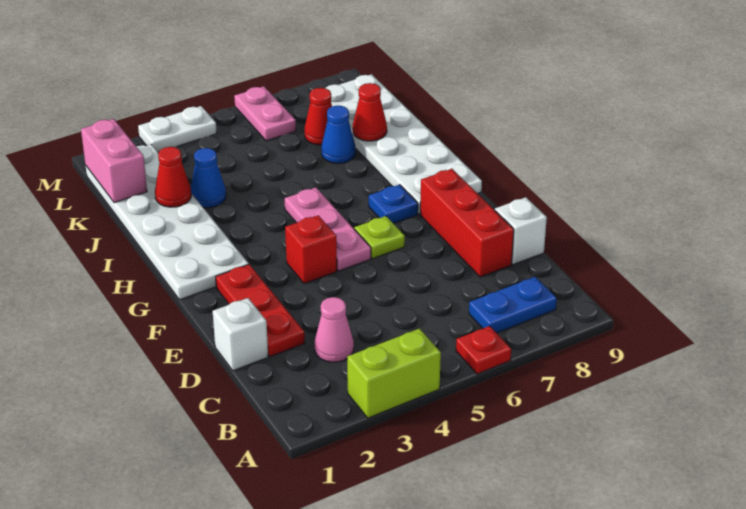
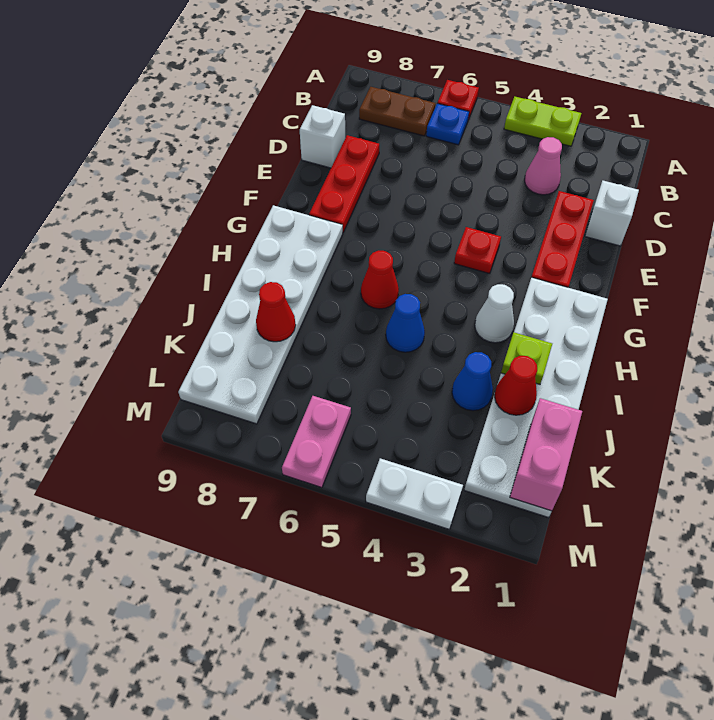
lime 1x2 brick [347,329,441,418] -> lime 1x2 plate [504,97,581,146]
blue 1x2 plate [469,277,557,333] -> brown 1x2 plate [359,87,435,136]
red 1x3 brick [420,169,514,277] -> red 1x3 plate [309,135,379,232]
red 1x1 brick [285,215,337,284] -> red 1x1 plate [454,227,501,274]
pink 1x3 plate [285,188,371,271] -> none
lime 1x1 plate [354,216,405,259] -> lime 1x1 plate moved to [501,332,552,384]
blue 1x1 plate [369,185,418,224] -> blue 1x1 plate moved to [426,103,469,145]
none -> white 1x1 cone [475,284,514,343]
blue 1x1 cone [321,106,356,163] -> blue 1x1 cone moved to [386,294,425,352]
red 1x1 cone [304,88,332,145] -> red 1x1 cone moved to [361,251,399,309]

